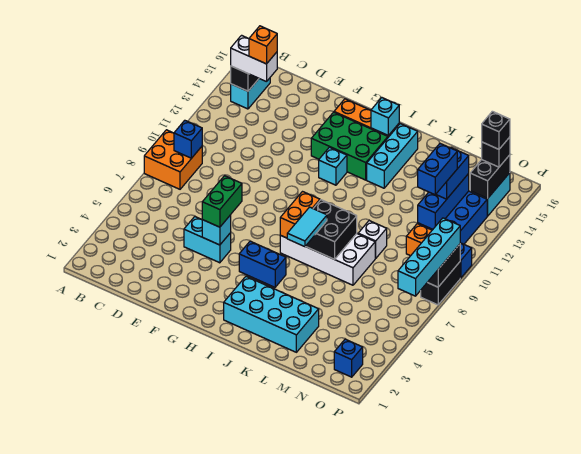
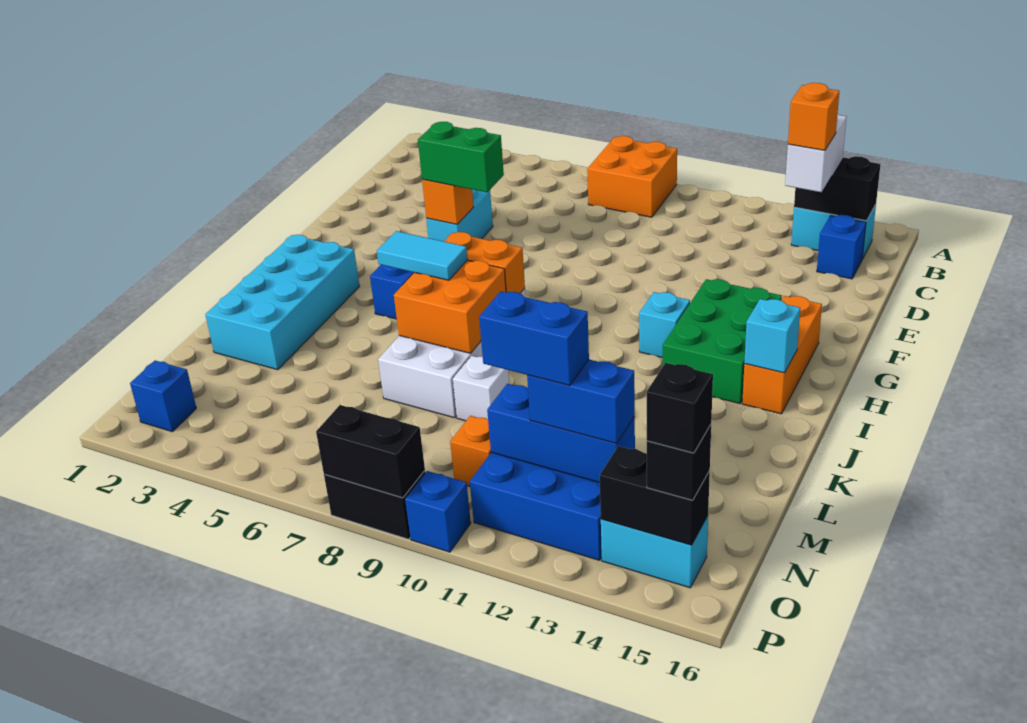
blue 1x1 brick [174,120,202,158] -> blue 1x1 brick moved to [817,215,866,279]
cyan 1x1 brick [202,215,231,245] -> orange 1x1 brick [422,179,473,224]
black 2x2 brick [306,200,357,259] -> orange 2x2 brick [394,260,506,353]
cyan 1x3 brick [367,123,418,188] -> none
cyan 1x4 brick [398,218,460,296] -> none

